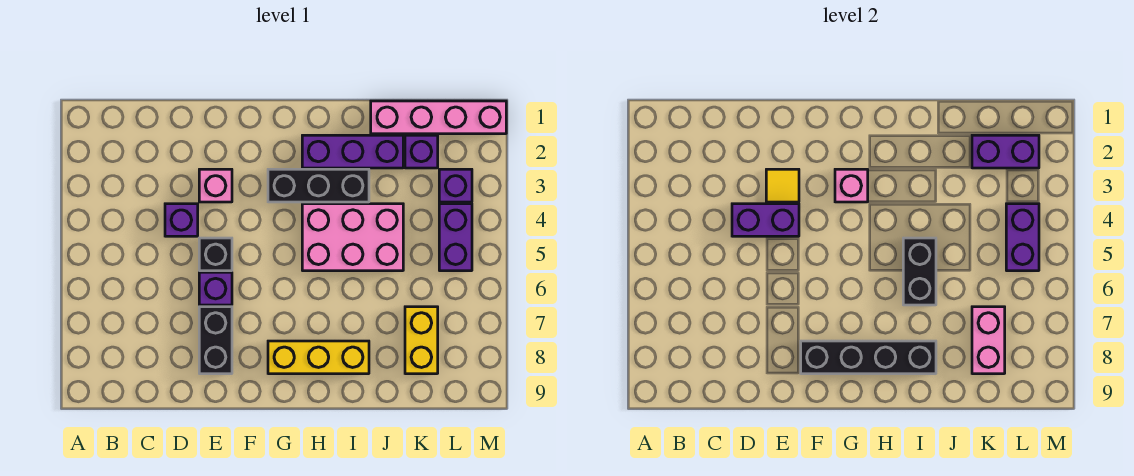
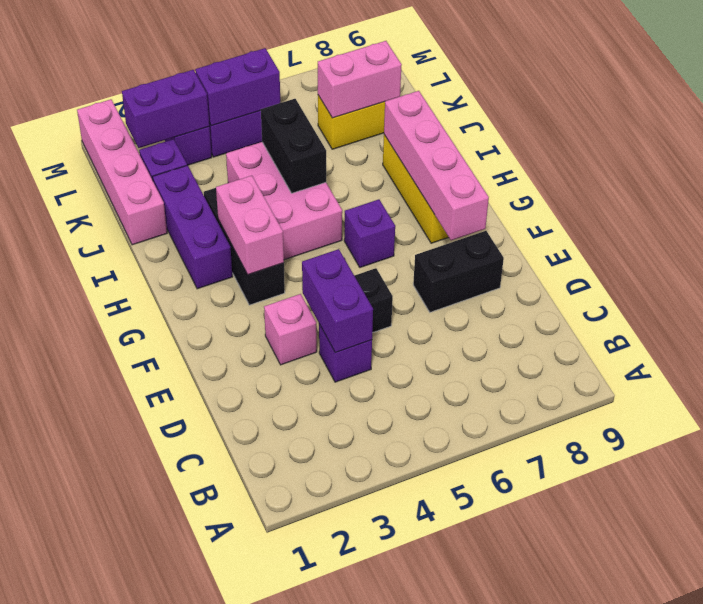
yellow 1x1 tile [766,169,799,202] -> none
purple 1x1 brick [199,272,232,305] -> purple 1x1 brick moved to [344,199,395,267]
black 1x4 brick [801,341,936,374] -> pink 1x4 brick [384,91,489,240]
pink 1x1 brick [835,169,868,202] -> pink 1x2 brick [216,176,284,275]
black 1x2 brick [903,238,936,305] -> black 1x2 brick turned to [260,99,326,193]
purple 1x2 brick [972,135,1039,168] -> purple 1x2 brick turned to [122,70,209,148]

